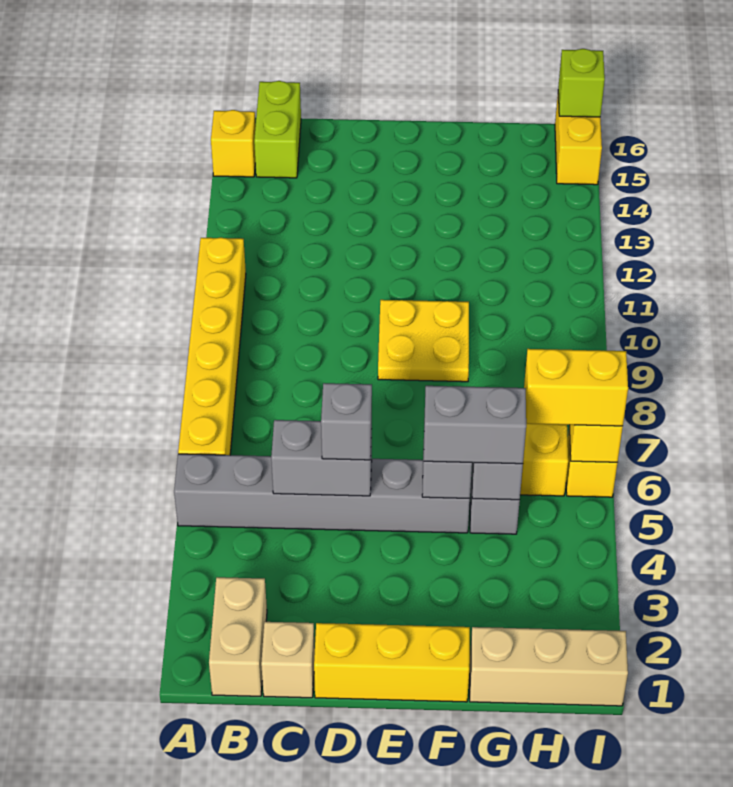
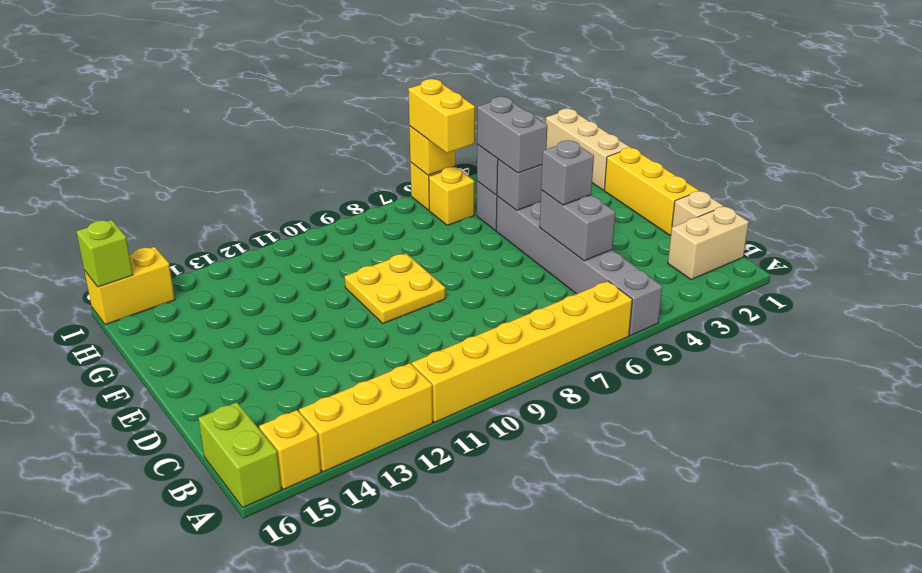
none -> yellow 1x3 brick [299,363,433,472]
lime 1x2 brick [254,81,301,178] -> lime 1x2 brick turned to [198,402,281,508]

